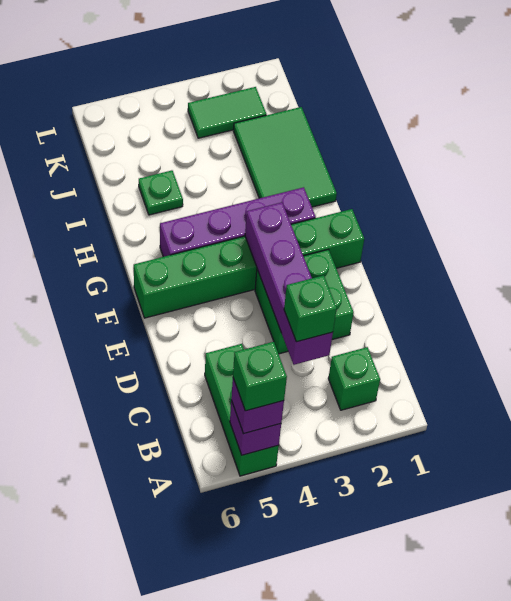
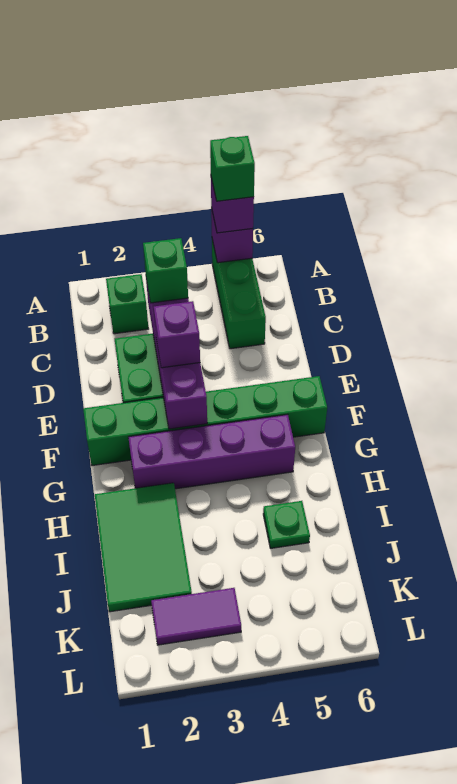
none -> purple 1x1 brick [154,301,200,368]
green 1x2 tile [188,87,266,138] -> purple 1x2 tile [151,588,241,645]

